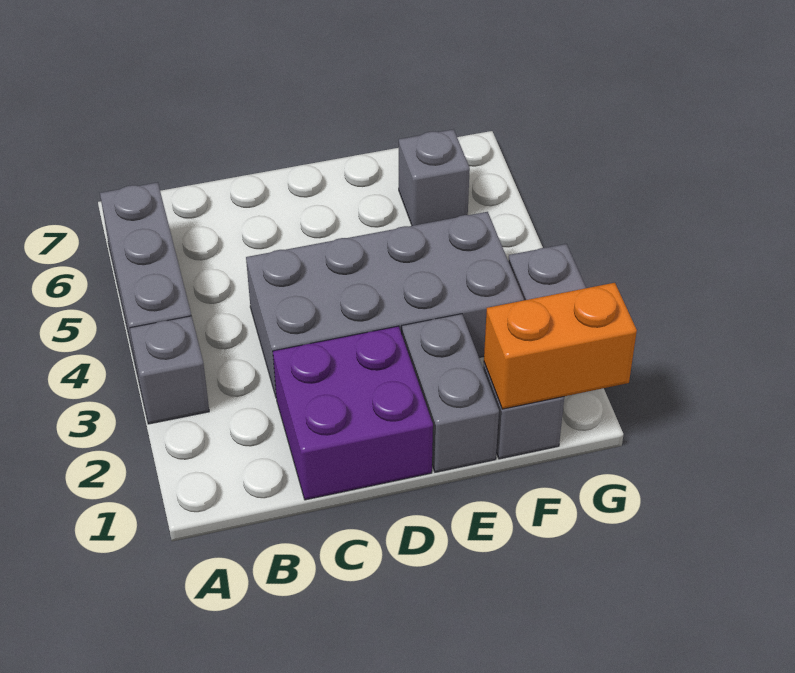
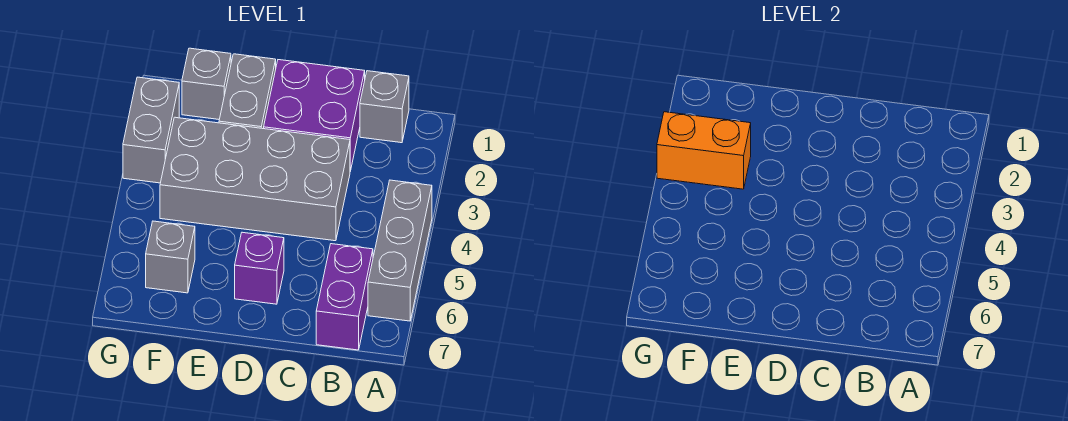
grey 1x1 brick [130,316,209,424] -> grey 1x1 brick moved to [360,71,409,143]
none -> purple 1x2 brick [316,244,373,350]
none -> purple 1x1 brick [235,232,284,304]
orange 1x2 brick [484,283,637,409] -> orange 1x2 brick moved to [657,112,751,189]

